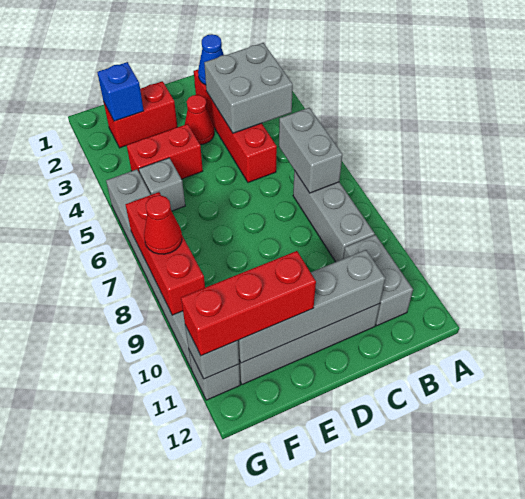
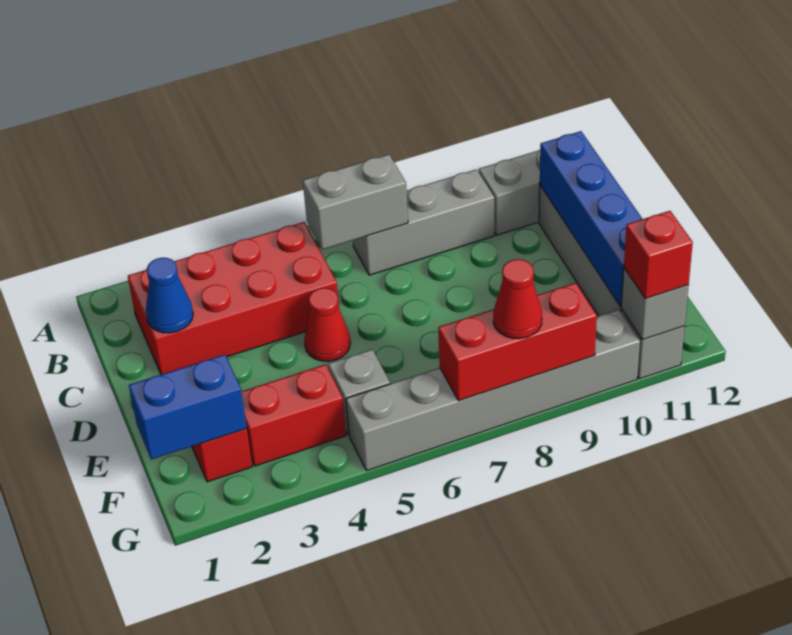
grey 2x2 brick [204,43,293,133] -> none
red 1x4 brick [194,70,277,183] -> red 2x4 brick [128,222,339,375]
grey 1x4 brick [238,250,385,363] -> blue 1x4 brick [540,131,642,306]
red 1x1 cone [185,95,214,145] -> red 1x1 cone moved to [304,288,350,361]
red 1x2 brick [127,124,203,179] -> red 1x2 brick turned to [242,364,346,466]
red 1x3 brick [181,251,316,356] -> red 1x1 brick [624,211,693,299]
blue 1x1 brick [97,62,144,121] -> blue 1x2 brick [129,355,247,460]

